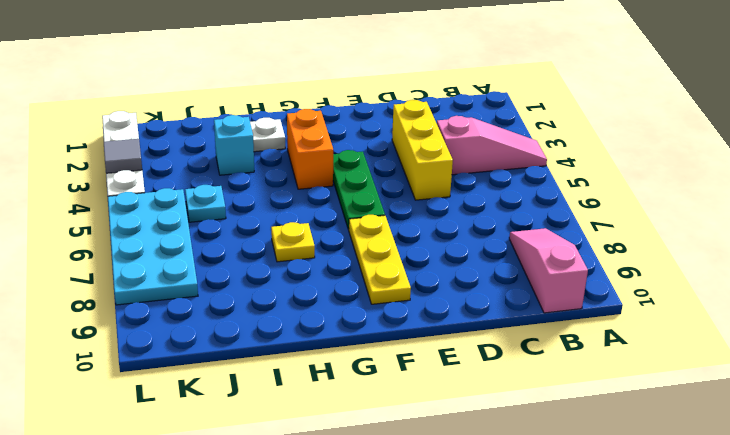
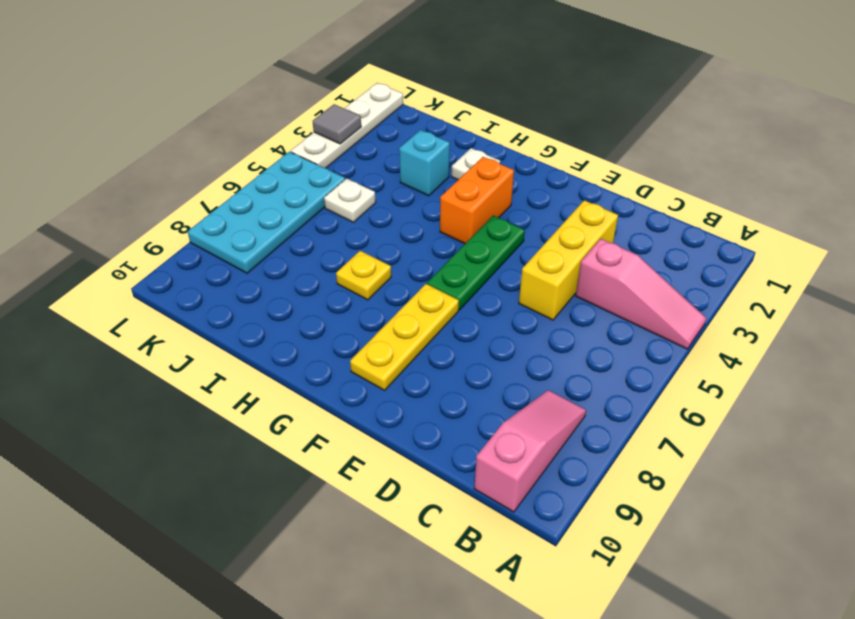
cyan 1x1 plate [185,185,226,222] -> white 1x1 plate [324,178,376,222]

